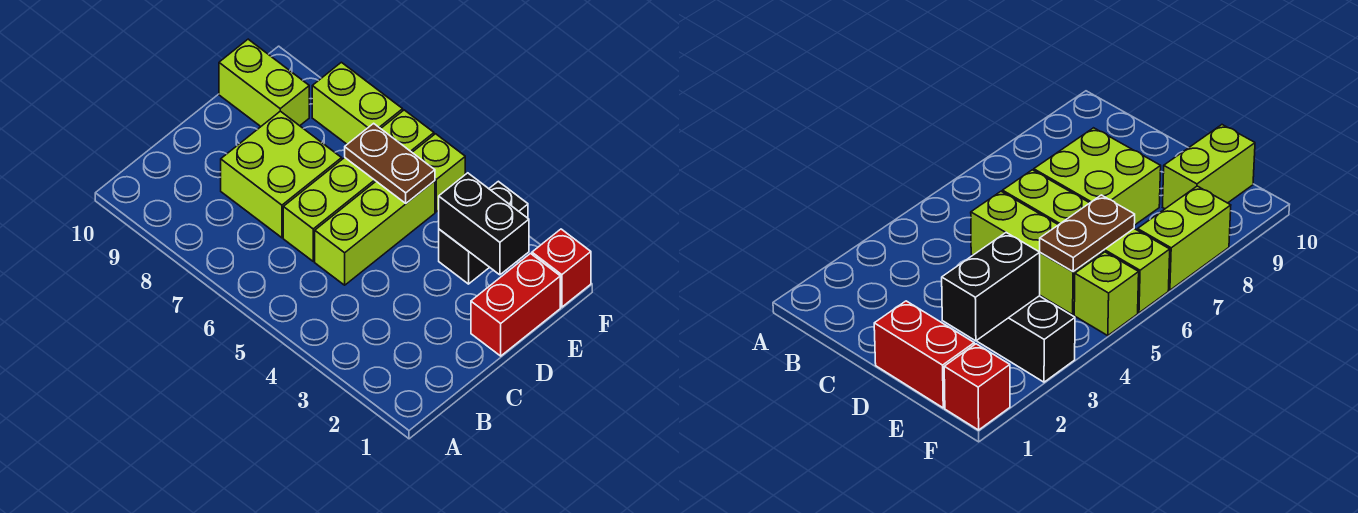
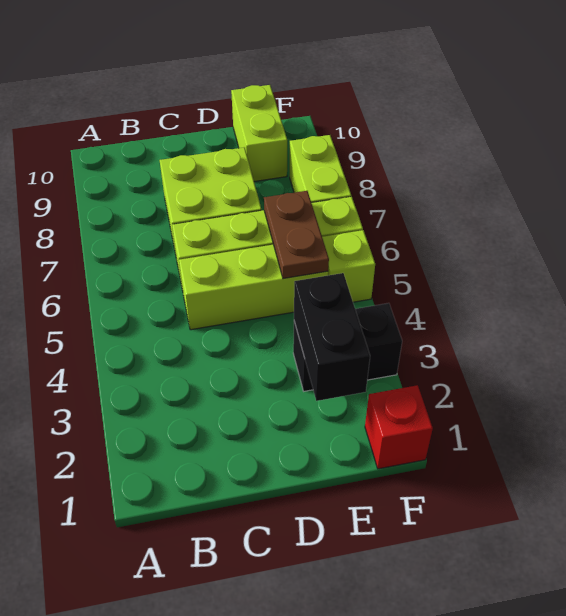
red 1x2 brick [471,254,560,356] -> none

